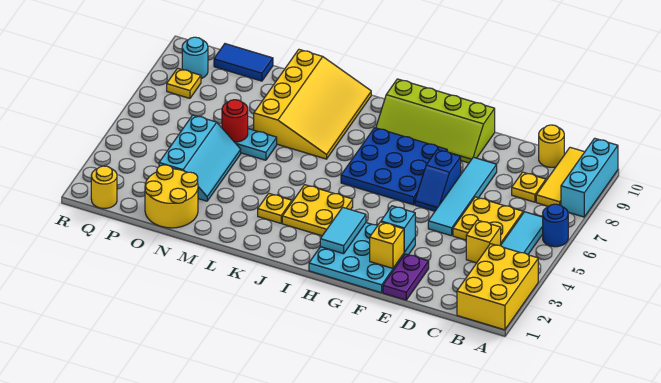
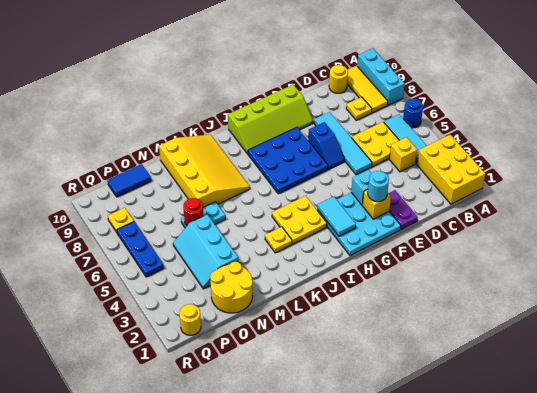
cyan 2x3 slope [159,115,241,201] -> cyan 2x3 slope turned to [173,215,238,289]
none -> blue 1x3 plate [117,222,164,277]
cyan 1x1 round brick [182,37,208,79] -> cyan 1x1 round brick moved to [368,171,389,202]

